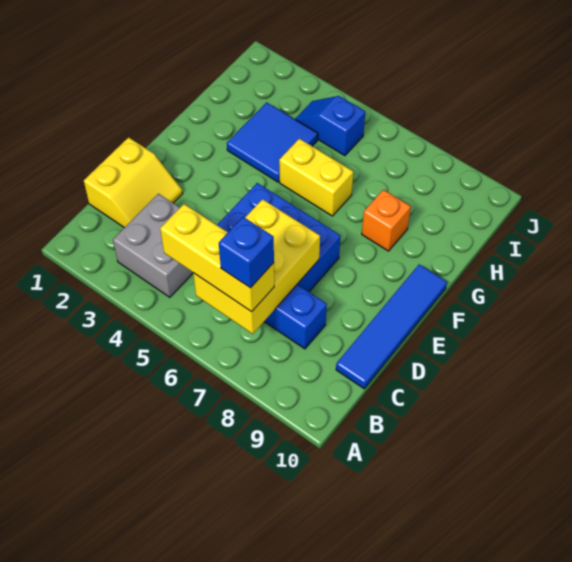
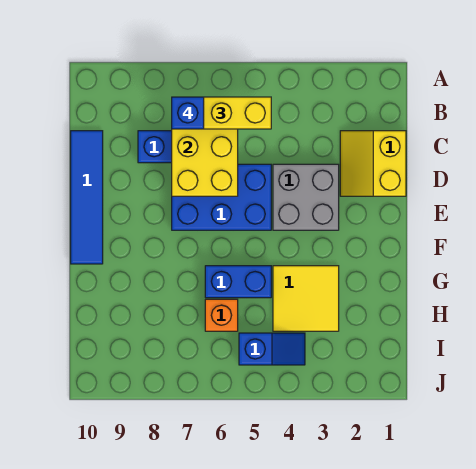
grey 2x2 brick [113,194,193,297] -> grey 2x2 brick moved to [273,164,339,230]
blue 2x2 tile [227,102,318,182] -> yellow 2x2 tile [273,266,339,331]
yellow 1x2 brick [279,139,353,216] -> blue 1x2 brick [205,266,271,298]
orange 1x1 brick [362,190,411,251] -> orange 1x1 brick moved to [205,299,238,331]

